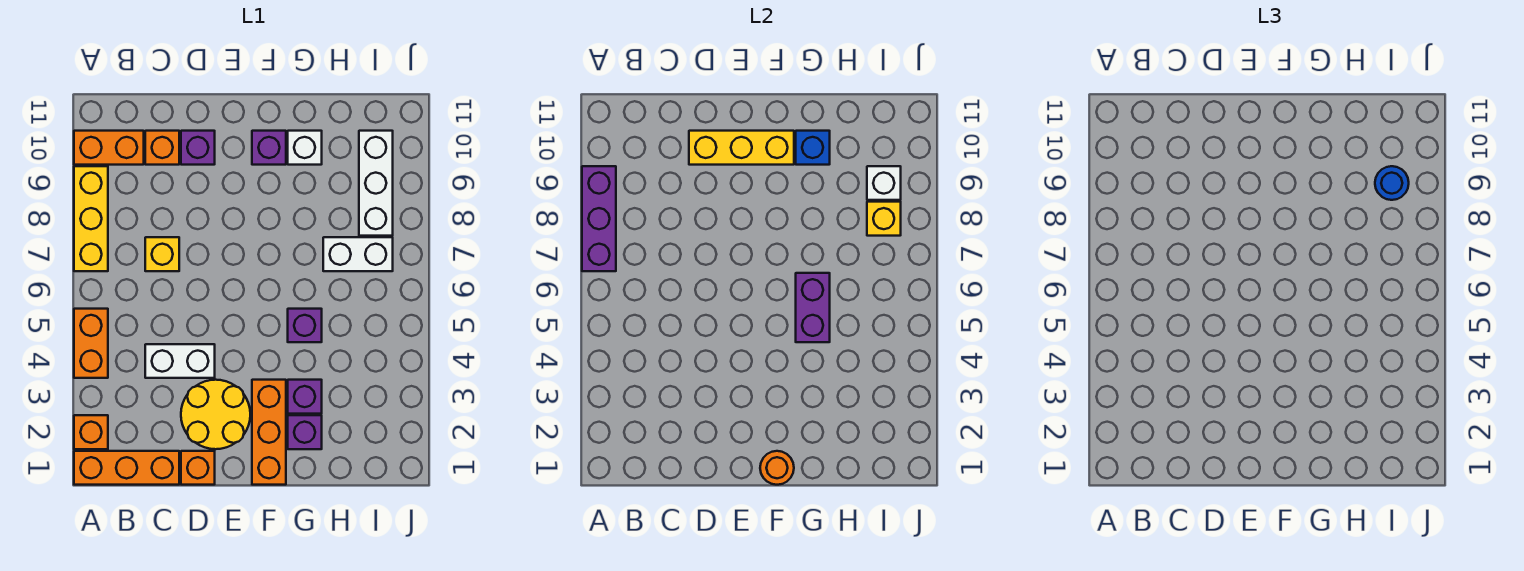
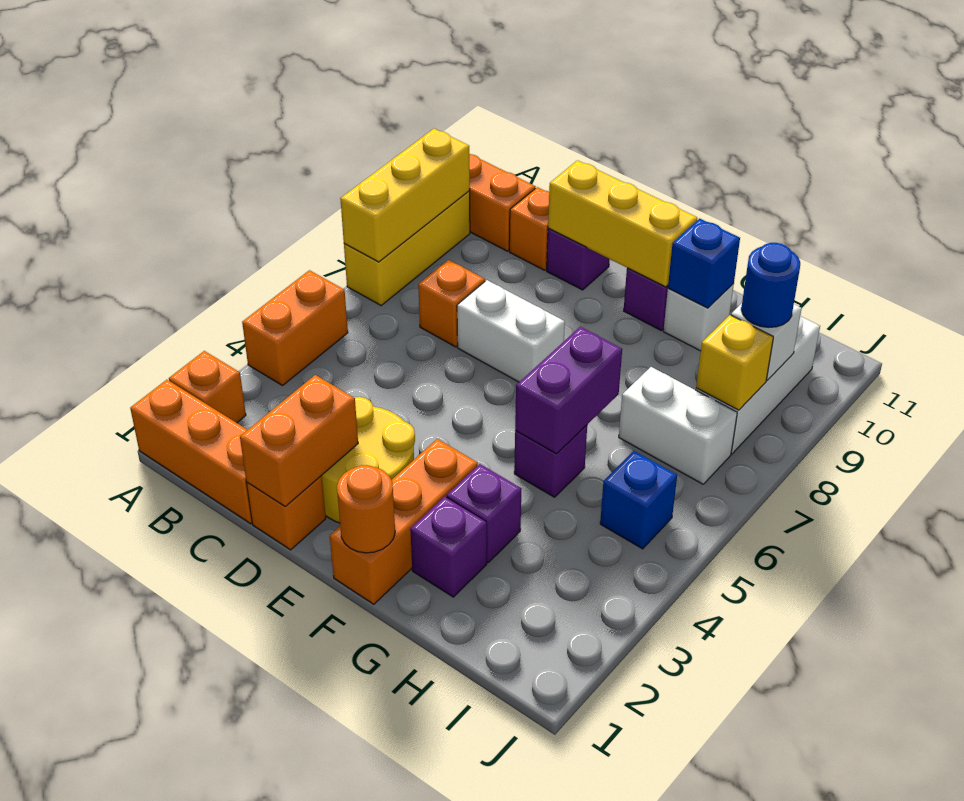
purple 1x3 brick [582,166,616,271] -> yellow 1x3 brick [340,129,470,262]
white 1x2 brick [145,344,215,378] -> white 1x2 brick moved to [457,280,565,382]
yellow 1x1 brick [145,237,179,271] -> orange 1x1 brick [418,260,485,347]
none -> orange 1x2 brick [240,375,358,506]
none -> blue 1x1 brick [600,451,677,549]

